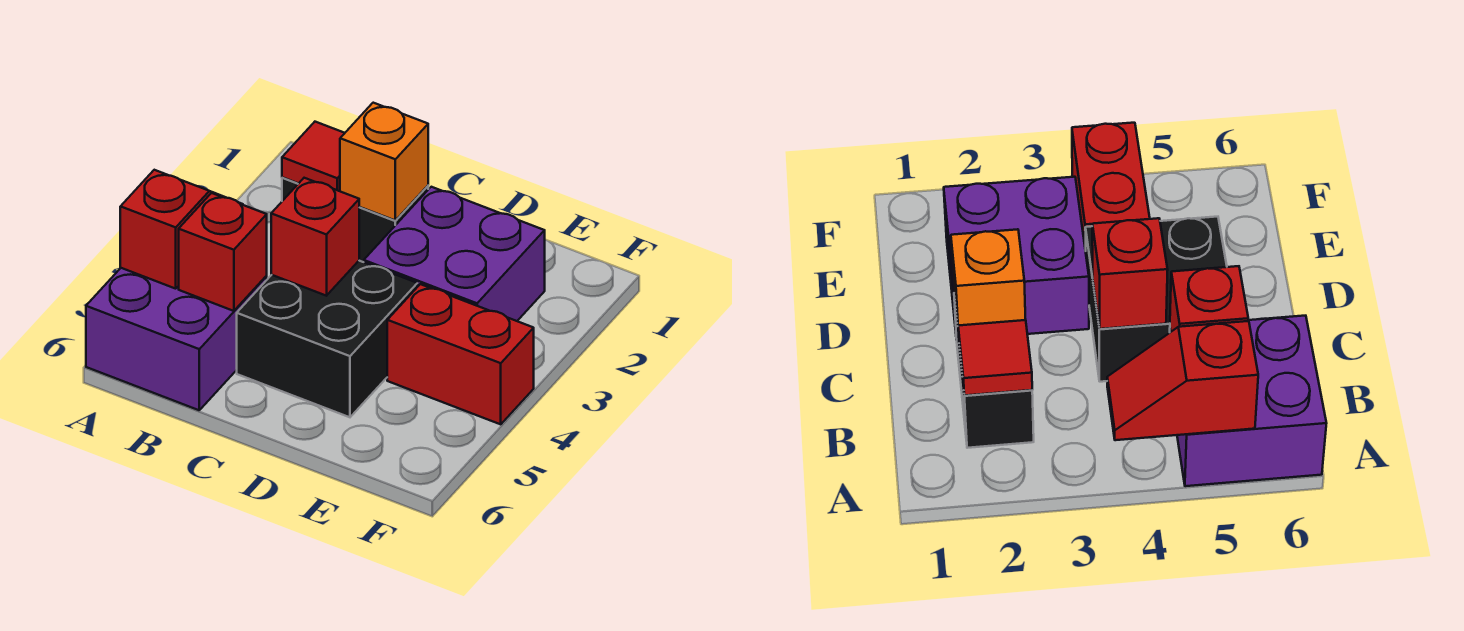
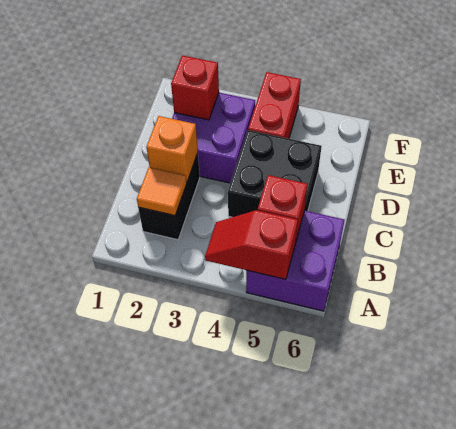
red 1x1 tile [282,122,345,191] -> orange 1x1 tile [137,167,187,216]
red 1x1 brick [271,178,359,296] -> red 1x1 brick moved to [171,55,219,120]

